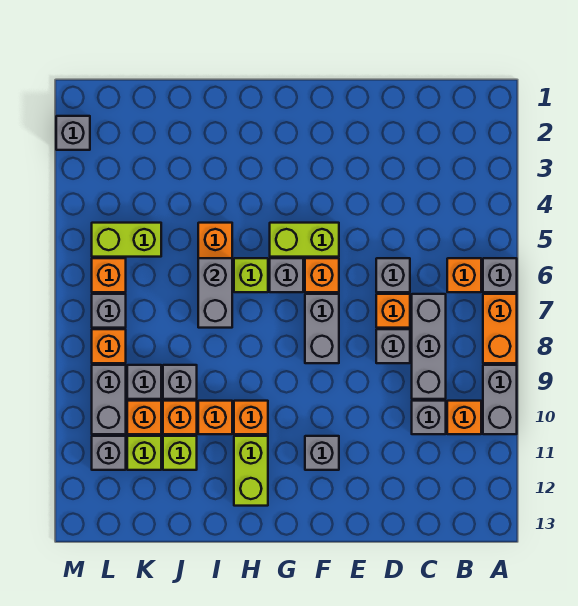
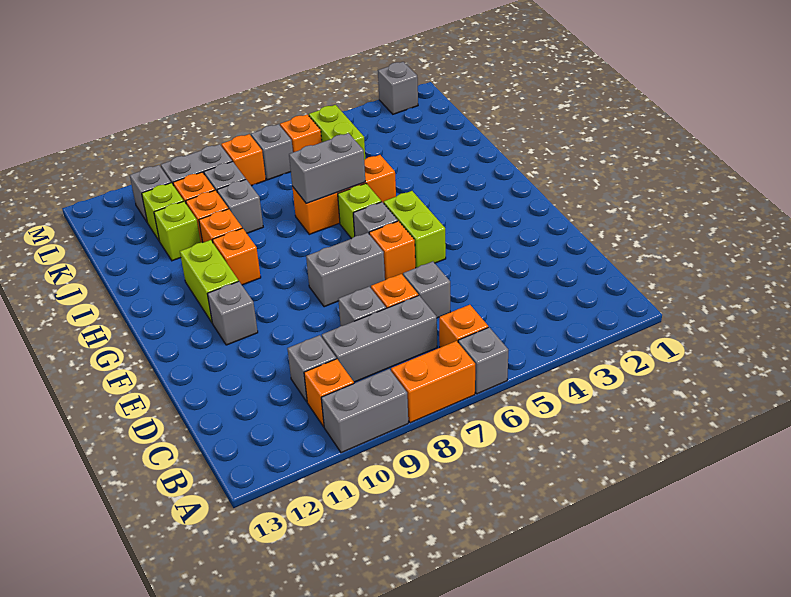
lime 1x2 brick [234,436,268,506] -> lime 1x2 brick turned to [180,240,239,322]

